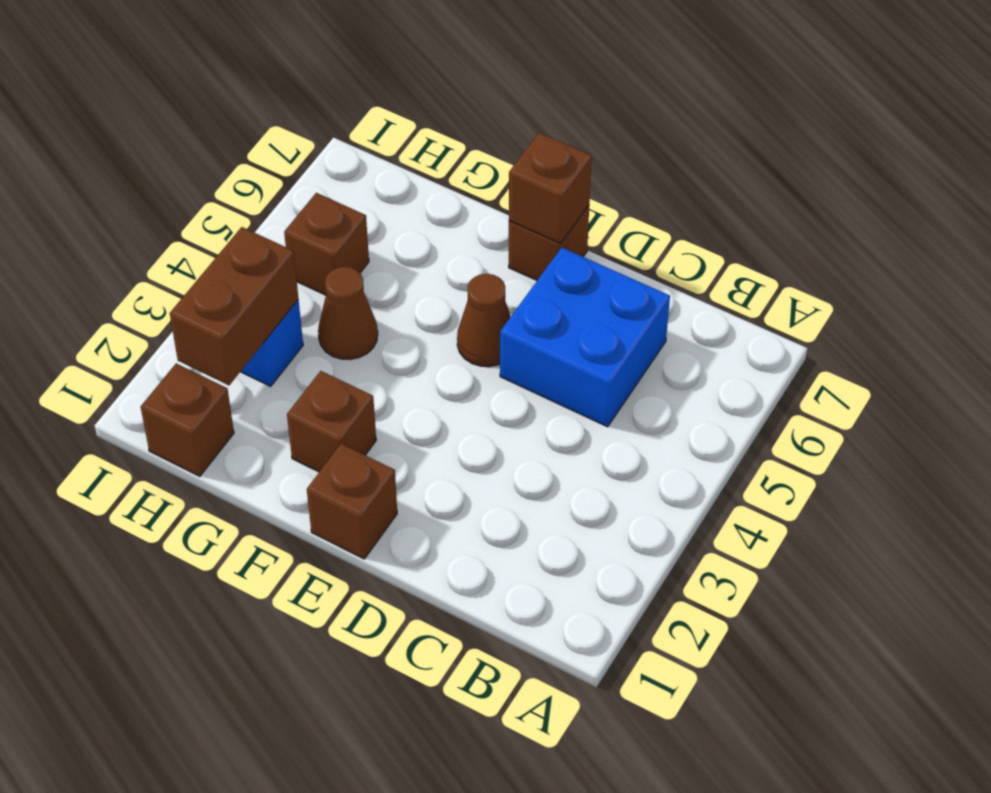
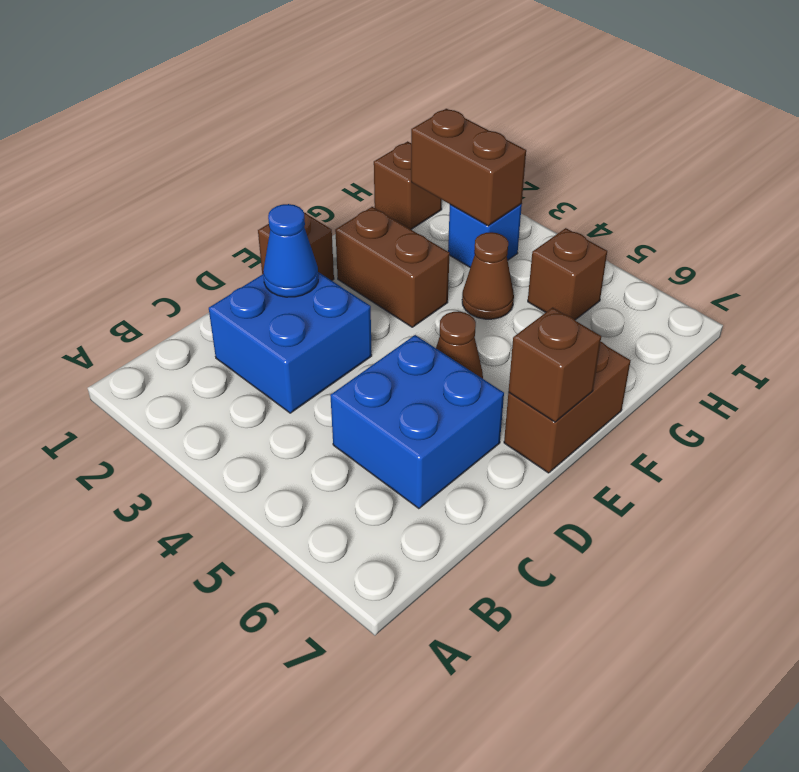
none -> blue 2x2 brick [209,272,372,413]
none -> blue 1x1 cone [263,204,318,297]
brown 1x1 brick [509,206,589,280] -> brown 1x2 brick [504,342,631,473]
brown 1x1 brick [287,371,376,472] -> brown 1x2 brick [335,207,450,327]

